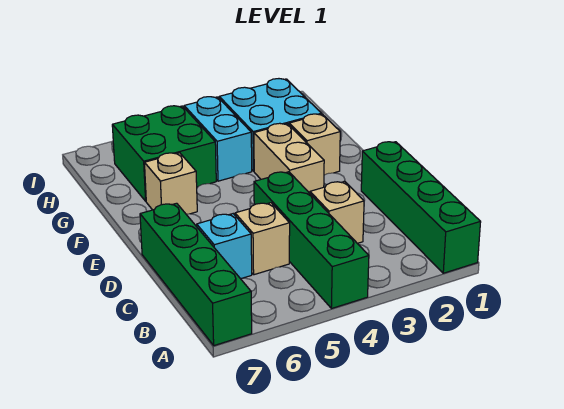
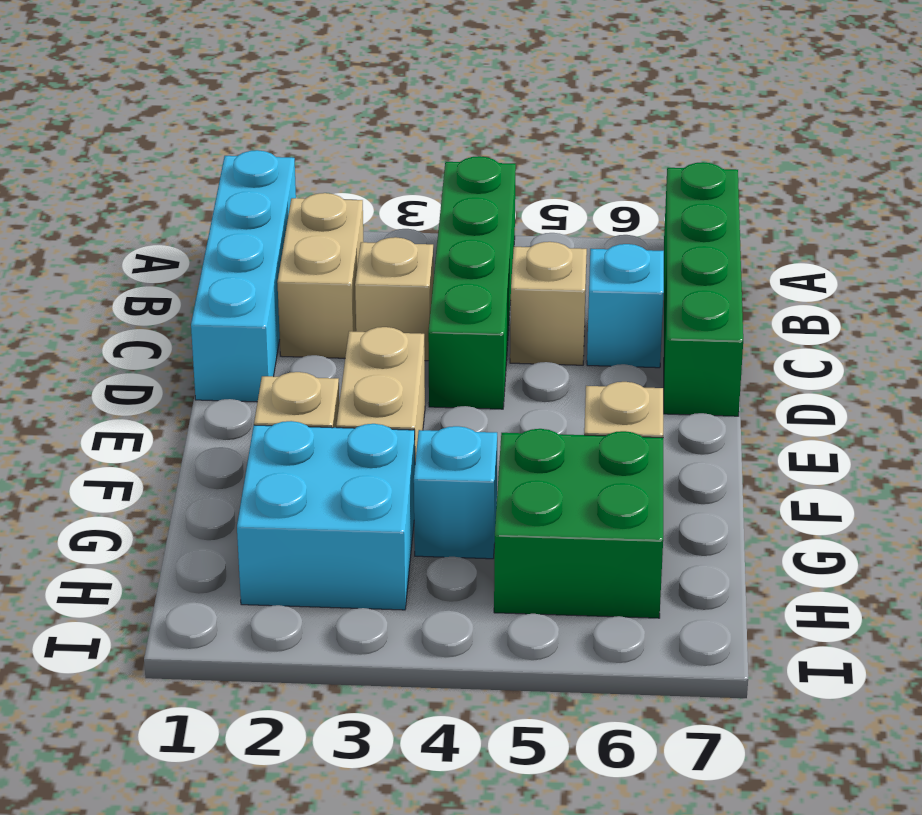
green 1x4 brick [361,142,481,273] -> cyan 1x4 brick [191,150,296,402]
none -> tan 1x2 brick [277,193,363,358]
cyan 1x2 brick [184,97,252,181] -> cyan 1x1 brick [414,426,497,559]

